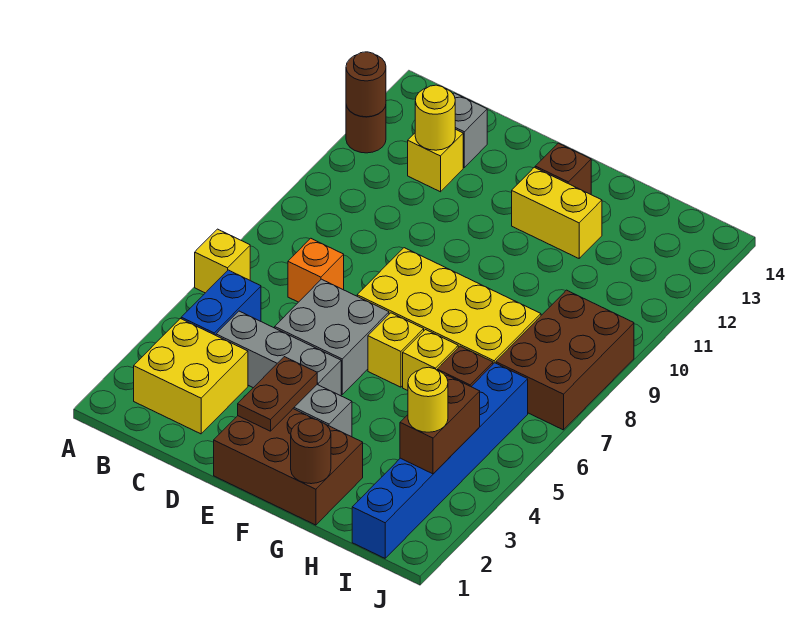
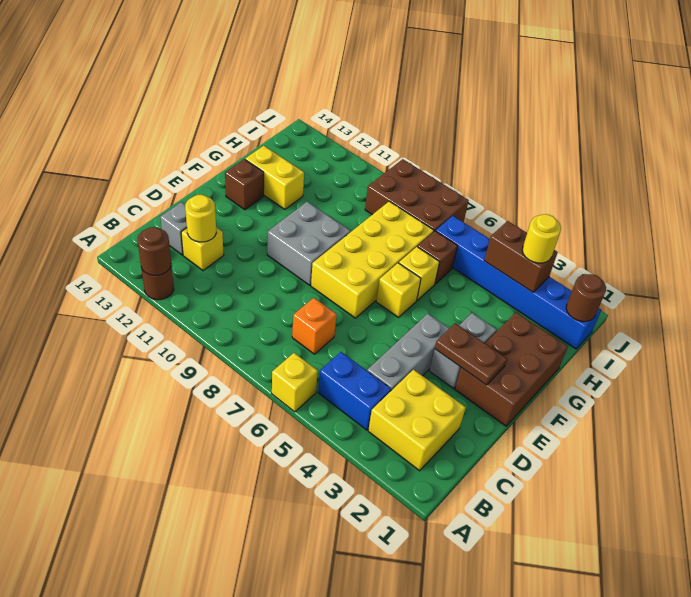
grey 2x2 brick [275,279,389,395] -> grey 2x2 brick moved to [267,202,350,285]
yellow 1x2 brick [512,167,602,258] -> yellow 1x2 brick turned to [245,146,304,209]
brown 1x1 round brick [291,419,331,484] -> brown 1x1 round brick moved to [566,274,606,322]

